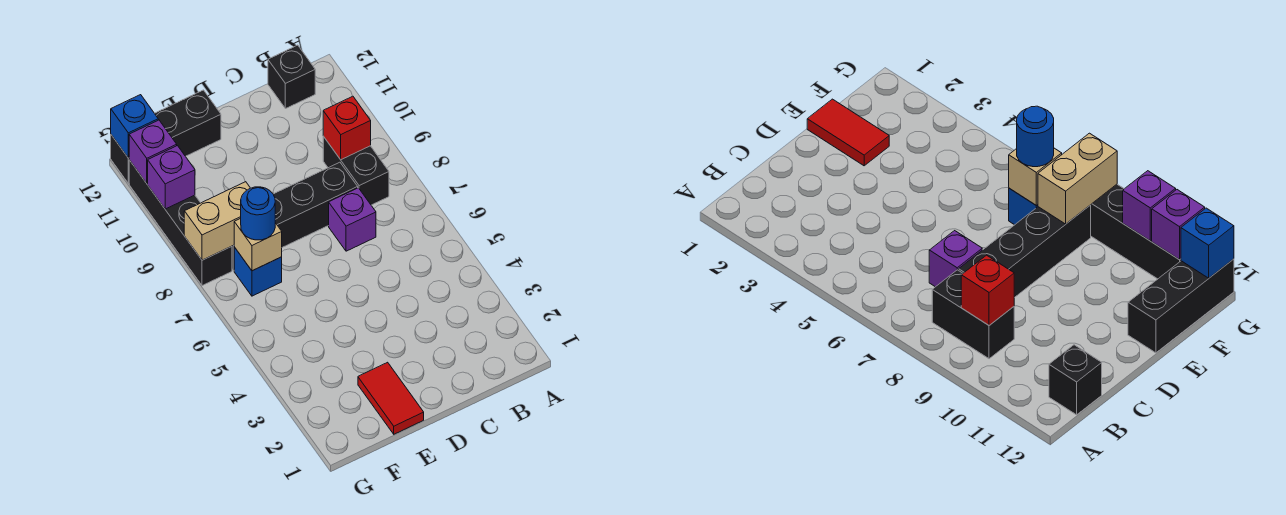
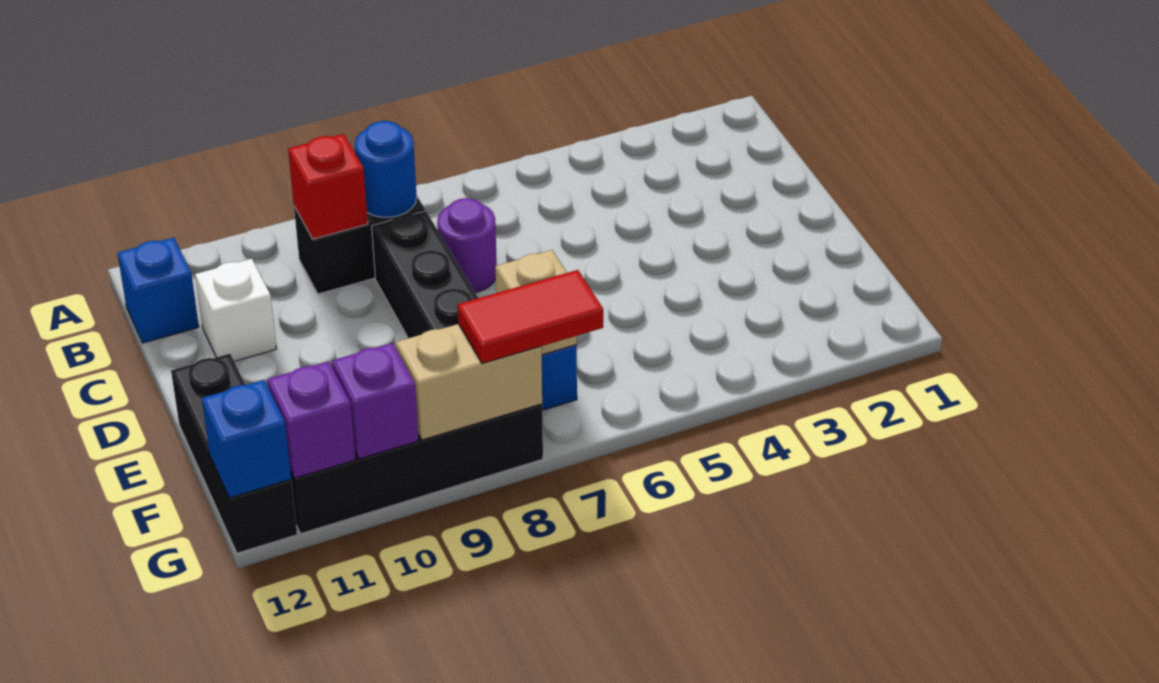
black 1x1 brick [268,45,315,109] -> blue 1x1 brick [118,238,199,343]
purple 1x1 brick [329,188,376,251] -> purple 1x1 round brick [437,198,497,292]
none -> white 1x1 brick [195,259,276,361]
red 1x2 tile [358,362,424,434] -> red 1x2 tile moved to [458,270,603,363]
blue 1x1 round brick [241,187,275,240] -> blue 1x1 round brick moved to [355,121,417,217]
tan 1x2 brick [184,182,250,260] -> tan 1x2 brick turned to [396,324,542,440]

